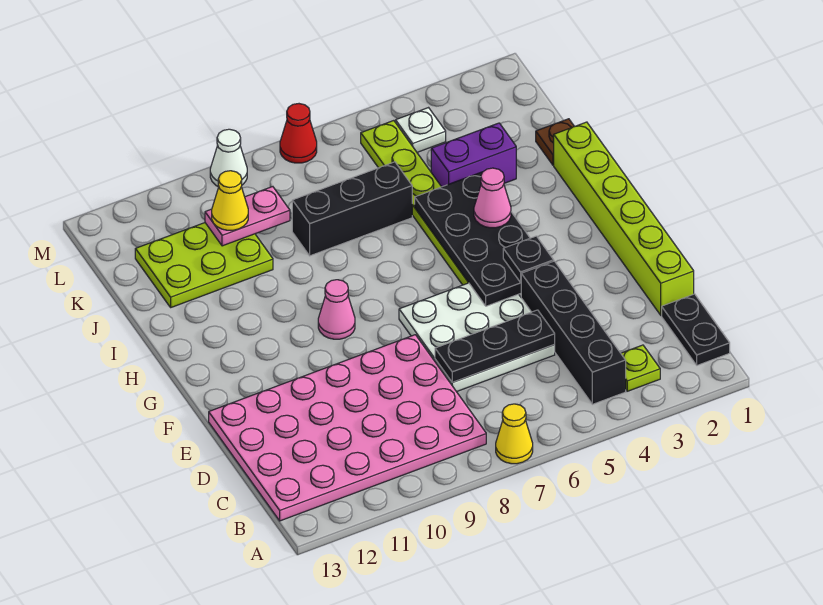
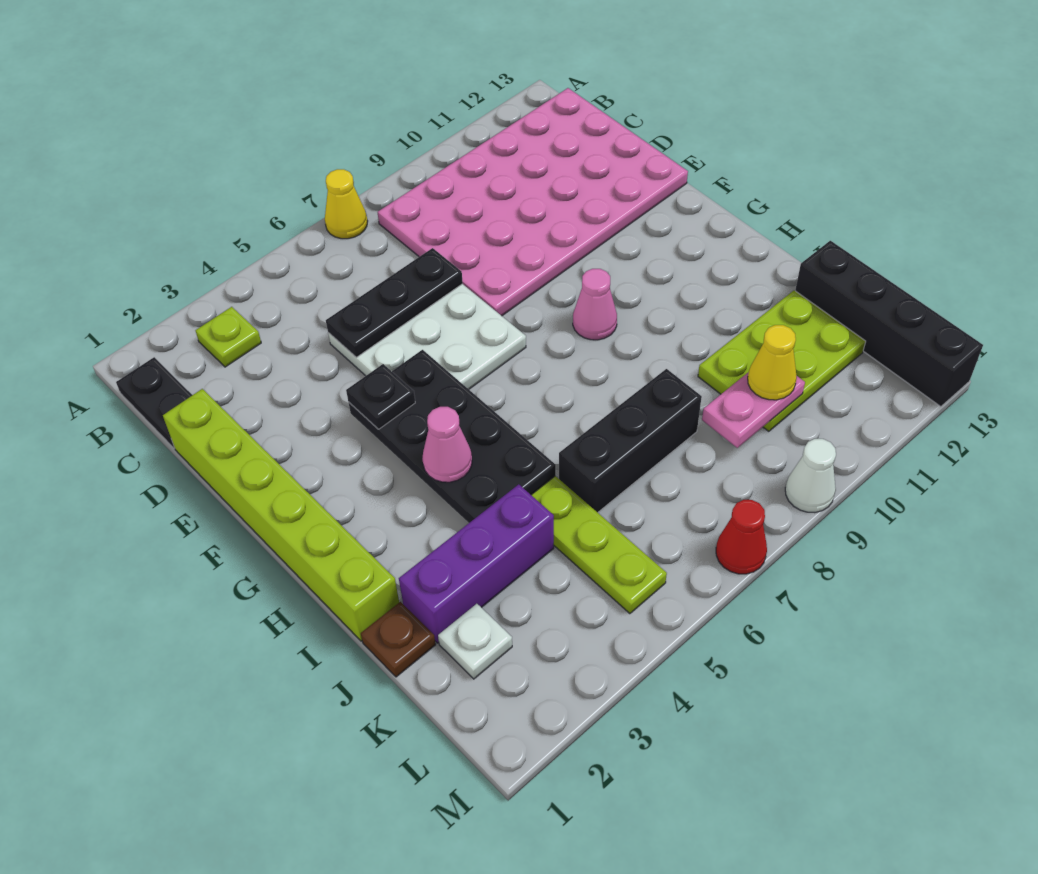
black 1x4 brick [521,261,626,404] -> black 1x4 brick moved to [795,241,983,407]
purple 1x2 brick [431,123,516,187] -> purple 1x3 brick [399,484,554,643]
white 1x1 plate [396,108,446,152] -> white 1x1 plate moved to [438,604,512,679]

